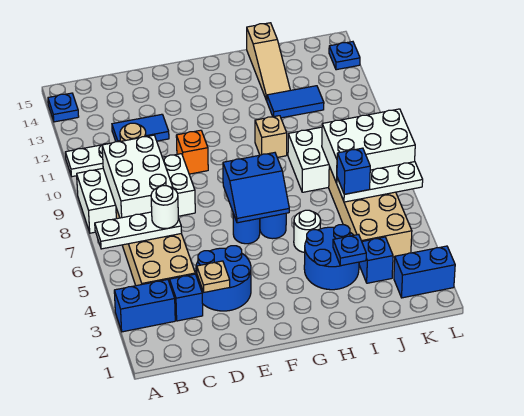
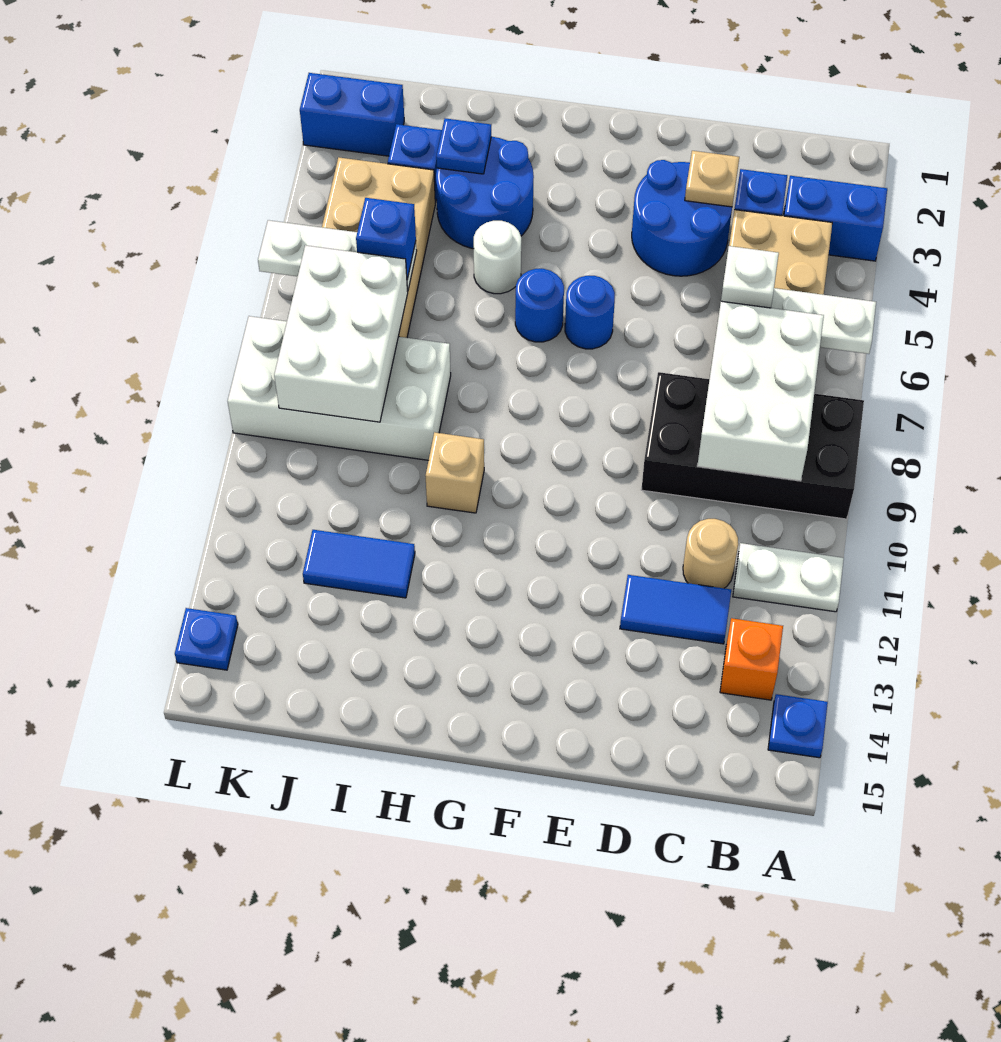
white 2x4 brick [77,154,195,233] -> black 2x4 brick [641,372,864,519]
white 1x1 round brick [151,186,178,229] -> white 1x1 brick [721,246,779,308]
orange 1x1 brick [176,130,208,174] -> orange 1x1 brick moved to [720,618,783,700]
blue 2x2 slope [223,153,289,223] -> none
tan 1x3 slope [247,23,290,101] -> none
white 2x3 brick [322,109,415,183] -> white 2x3 brick turned to [274,245,408,422]

